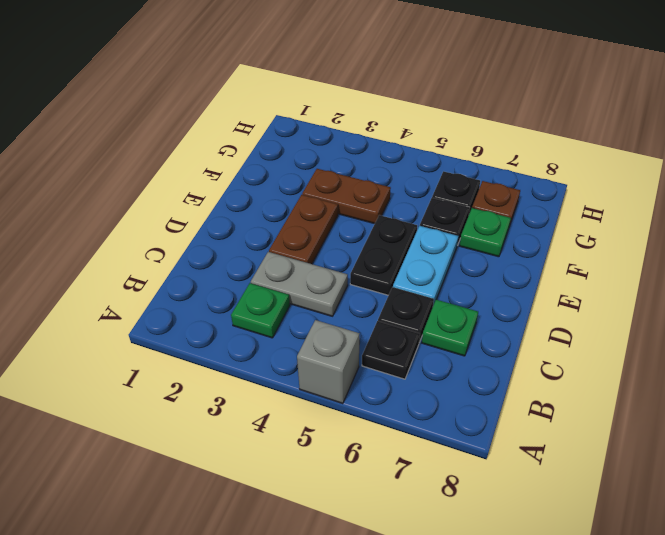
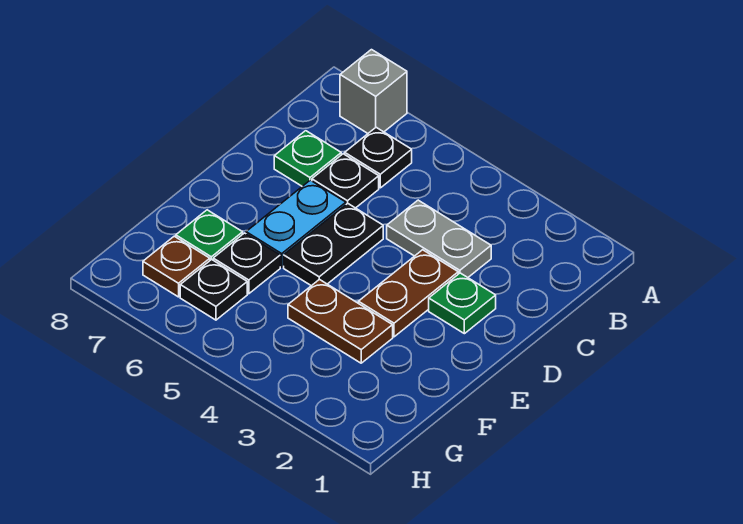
grey 1x1 brick [297,320,359,404] -> grey 1x1 brick moved to [340,50,407,133]
green 1x1 plate [231,283,290,338] -> green 1x1 plate moved to [429,273,496,334]

